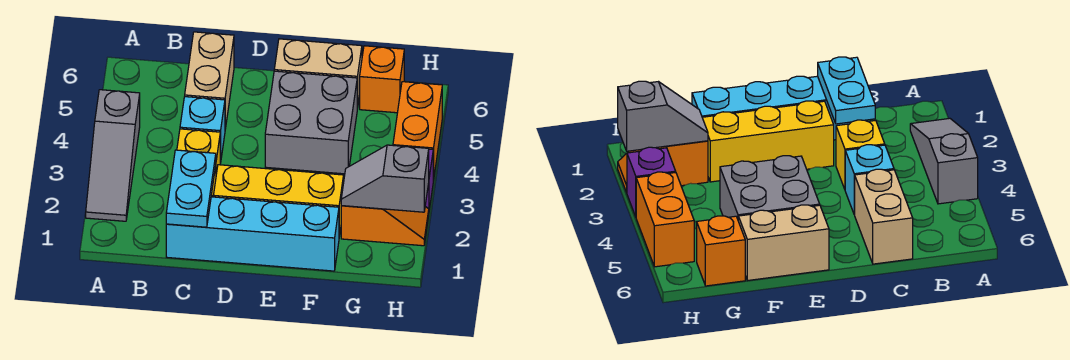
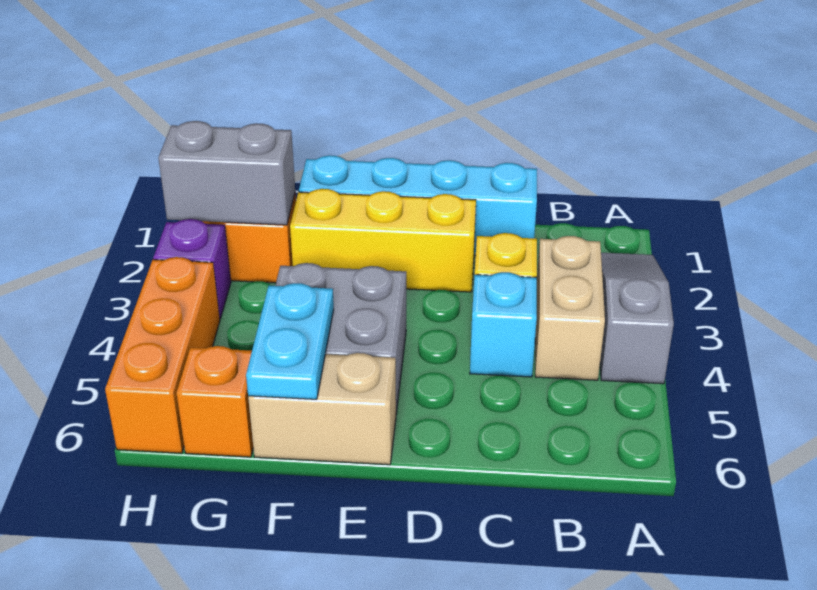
cyan 1x2 plate [166,150,216,227] -> cyan 1x2 plate moved to [246,283,334,399]
tan 1x2 brick [185,32,234,129] -> tan 1x2 brick moved to [535,236,605,380]
grey 1x2 slope [341,145,429,212] -> grey 1x2 brick [158,121,295,225]
orange 1x2 brick [393,81,442,181] -> orange 1x3 brick [105,257,220,453]

